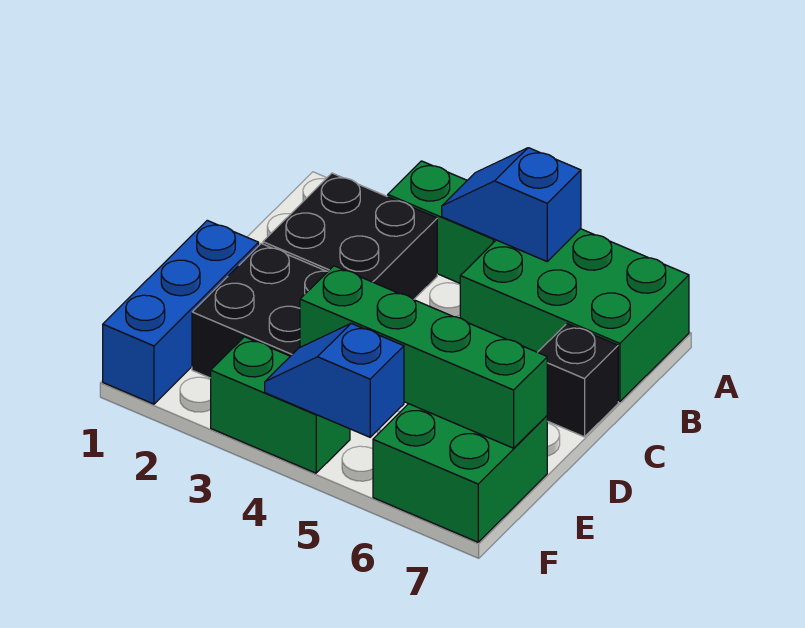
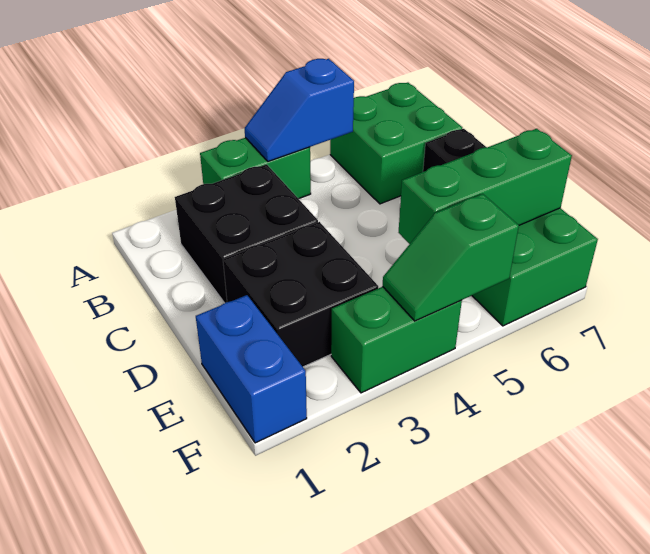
green 2x3 brick [460,229,689,402] -> green 2x2 brick [330,83,462,204]
blue 1x3 brick [103,220,259,404] -> blue 1x2 brick [196,295,307,443]
green 1x4 brick [300,266,547,448] -> green 1x3 brick [399,129,572,244]
blue 1x2 slope [265,323,404,437] -> green 1x2 slope [383,194,519,321]

